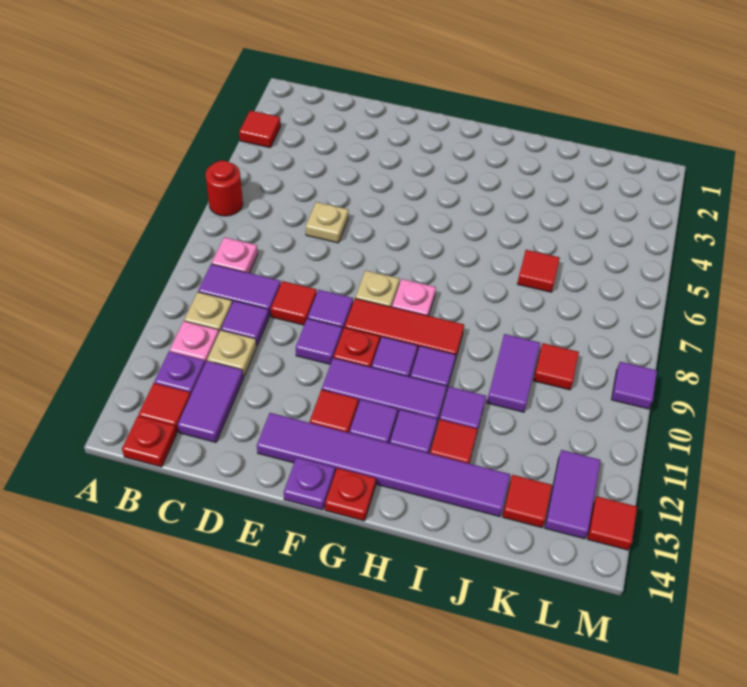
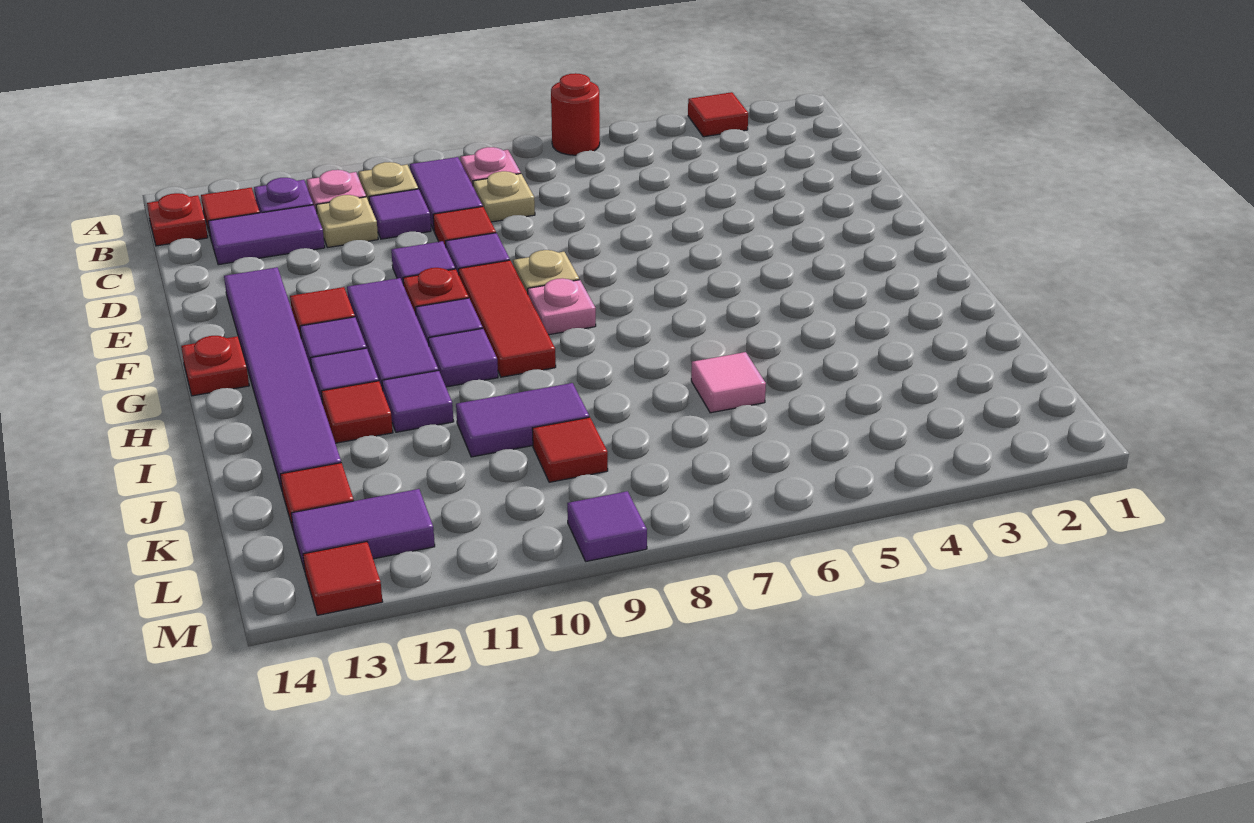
tan 1x1 plate [306,202,348,243] -> tan 1x1 plate moved to [473,171,535,222]
purple 1x1 plate [284,457,335,510] -> none
red 1x1 tile [517,250,560,292] -> pink 1x1 tile [691,352,766,413]

